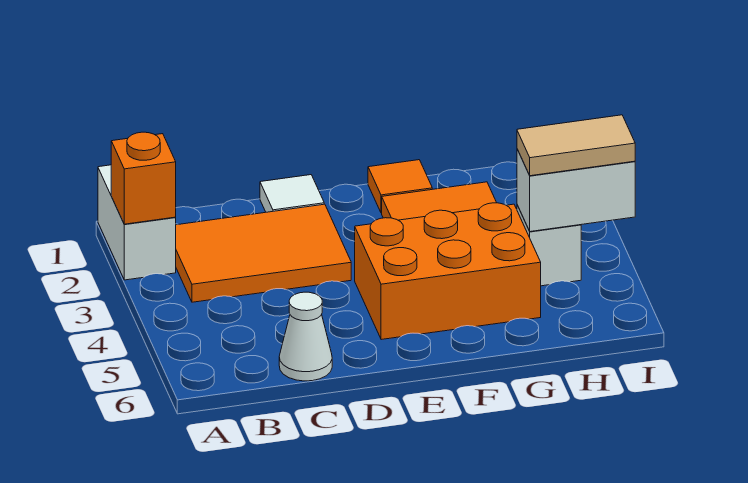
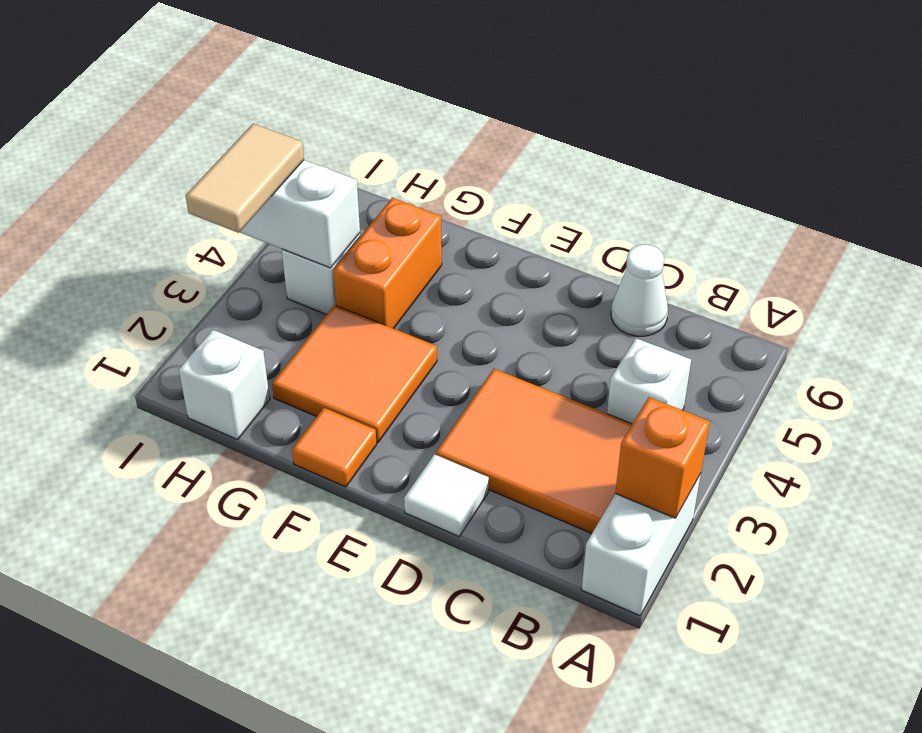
none -> white 1x1 brick [607,338,691,424]
orange 2x3 brick [355,203,541,340] -> orange 1x2 brick [333,198,442,329]
none -> white 1x1 brick [179,330,270,440]
tan 1x2 tile [517,115,635,176] -> tan 1x2 tile turned to [186,124,304,233]

